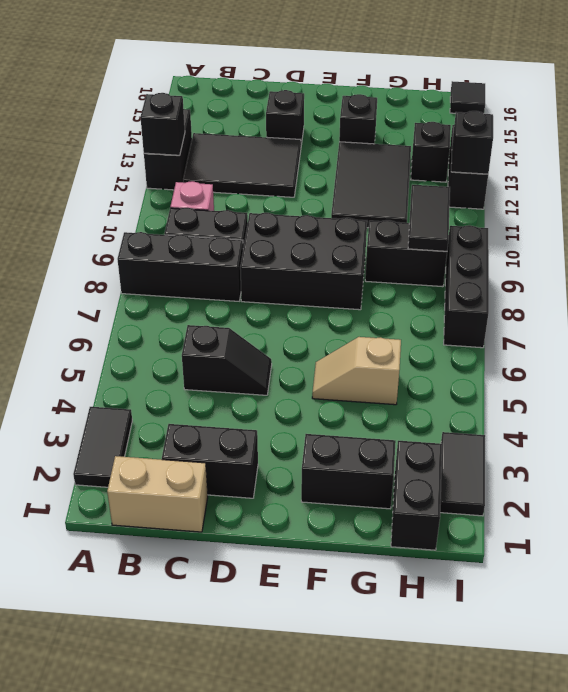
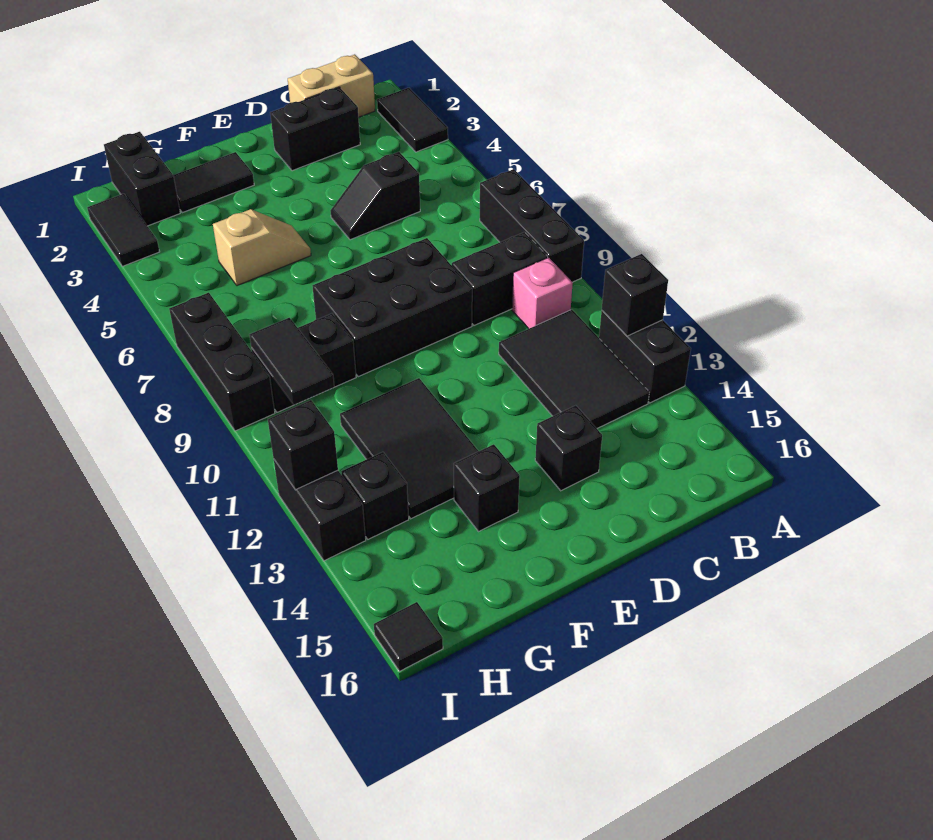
black 1x3 brick [117,232,243,301] -> black 1x3 brick turned to [480,169,584,282]
black 2x3 tile [183,133,301,197] -> black 2x3 tile turned to [499,310,649,428]
black 1x2 brick [301,434,396,509] -> black 1x2 tile [173,152,254,213]

